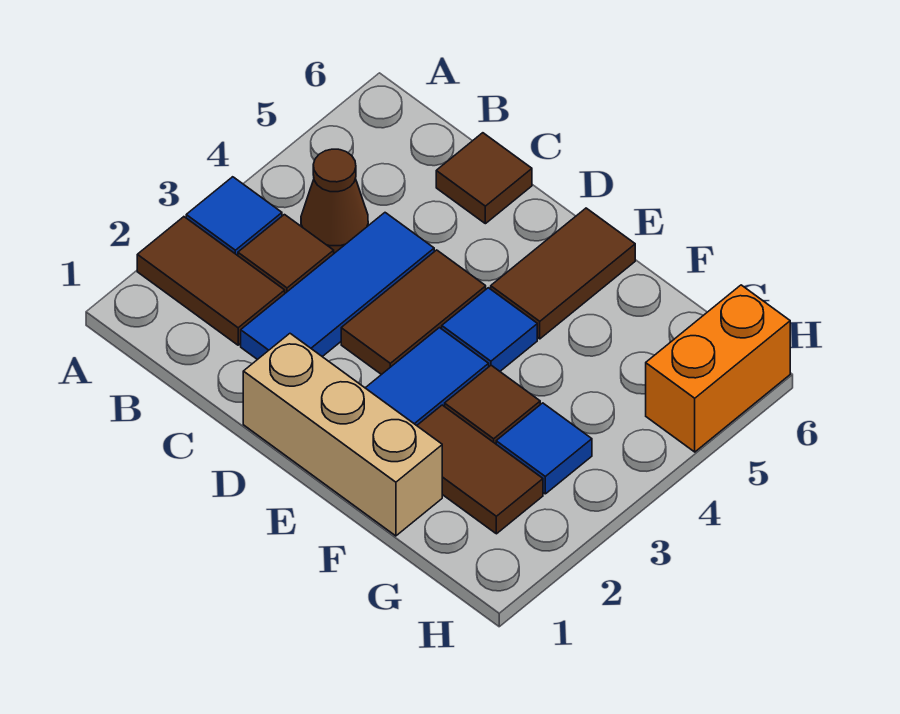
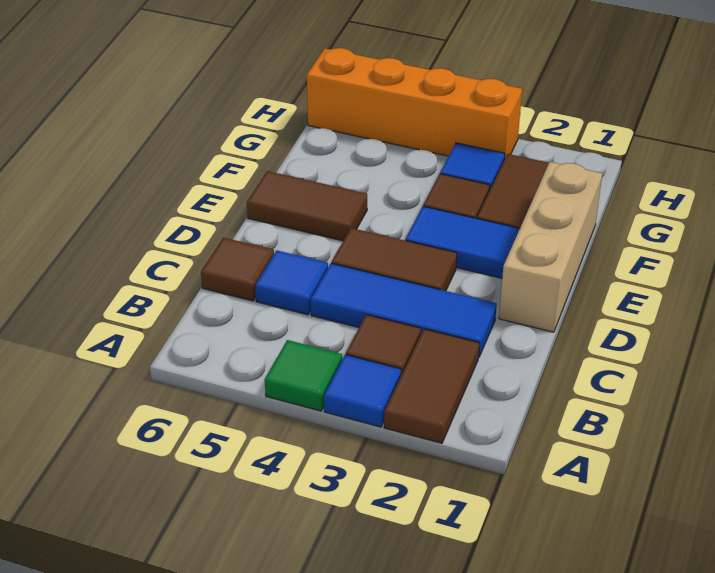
none -> green 1x1 tile [265,340,342,411]
brown 1x1 cone [301,149,368,253] -> none
blue 1x1 tile [442,288,537,371] -> blue 1x1 tile moved to [255,250,328,315]
orange 1x2 brick [646,285,790,452] -> orange 1x4 brick [307,48,522,159]

